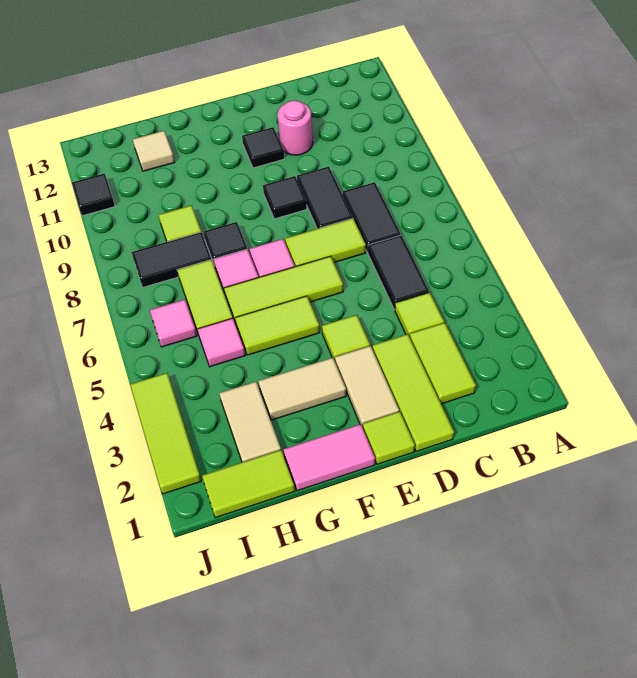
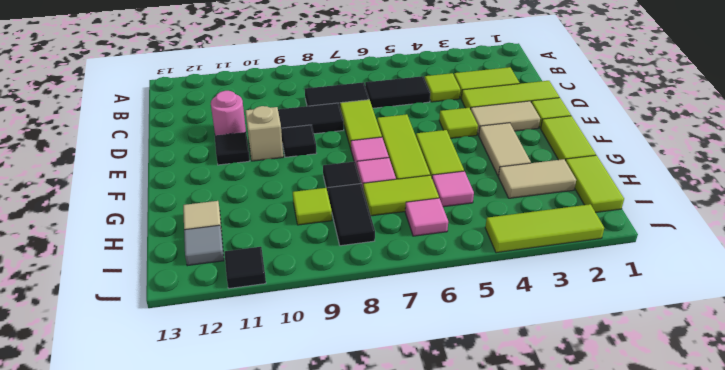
none -> tan 1x1 brick [246,106,283,161]
pink 1x2 tile [283,424,375,491] -> lime 1x2 tile [541,116,596,161]
none -> grey 1x1 tile [184,225,224,266]

